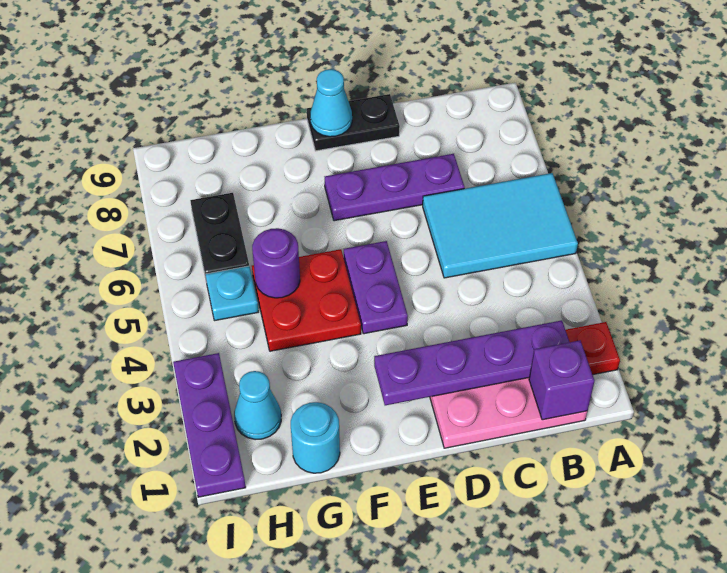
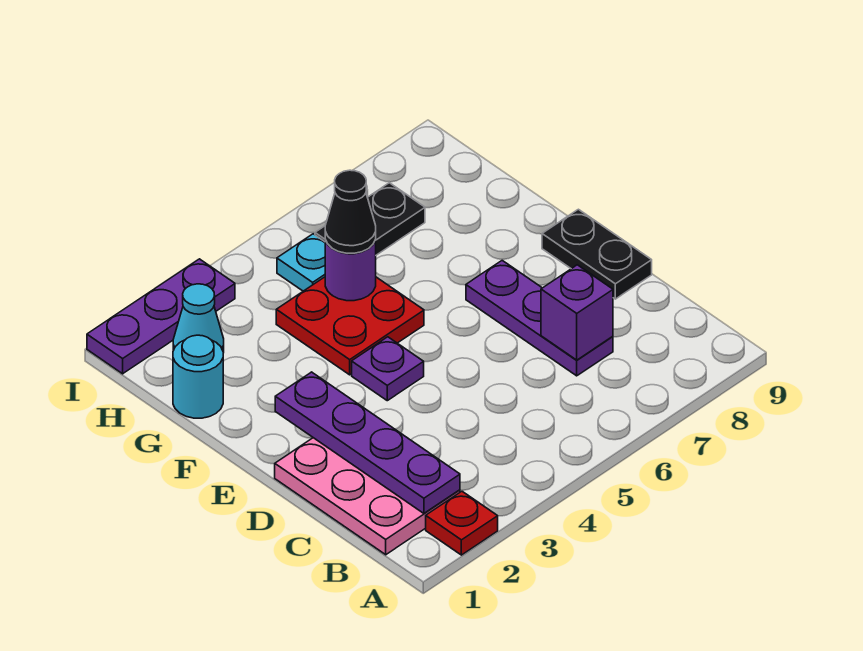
cyan 2x3 tile [423,173,578,278] -> none
purple 1x1 brick [529,341,594,420] -> purple 1x1 brick moved to [541,265,613,360]
purple 1x2 plate [344,241,408,334] -> purple 1x1 plate [352,337,424,401]
cyan 1x1 cone [310,69,352,137] -> none
none -> black 1x1 cone [325,170,376,253]

